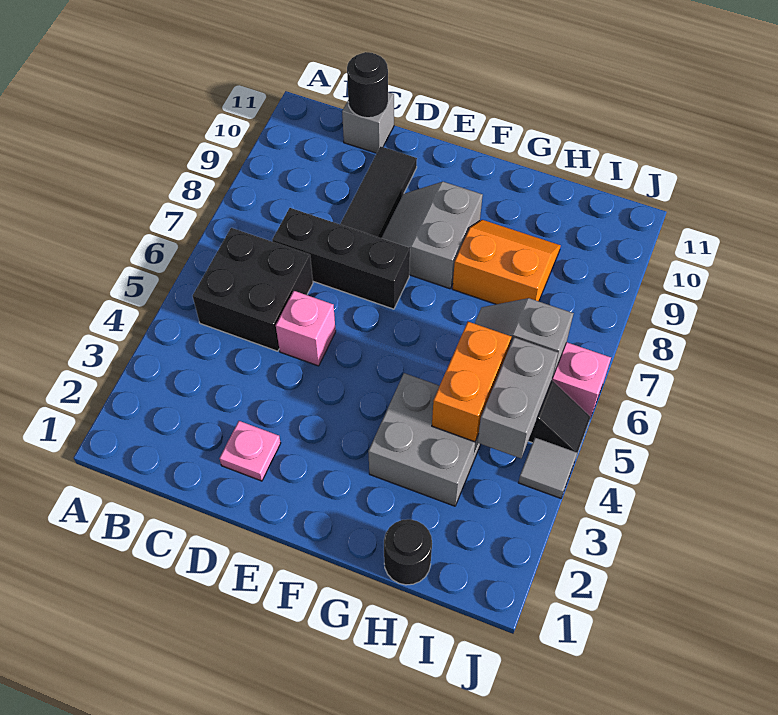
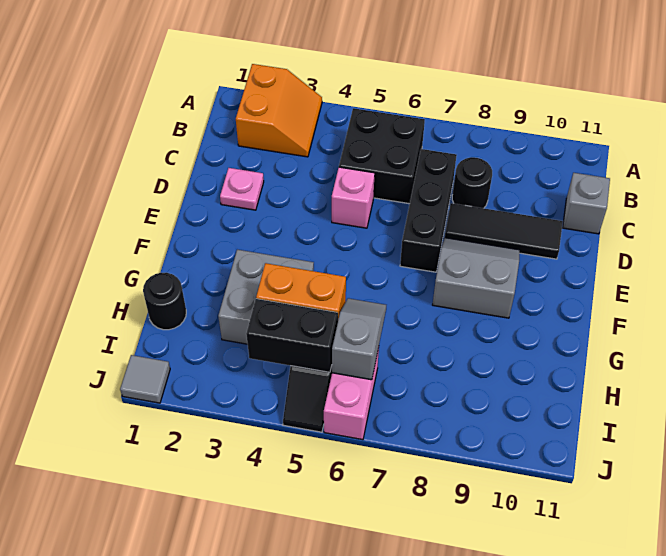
black 1x1 round brick [347,52,388,118] -> black 1x1 round brick moved to [452,157,492,208]
orange 2x2 slope [452,220,561,304] -> orange 2x2 slope moved to [236,64,322,157]
grey 1x2 brick [477,337,558,458] -> black 1x2 brick [246,299,338,372]
grey 1x1 tile [518,438,577,498] -> grey 1x1 tile moved to [120,355,170,403]

